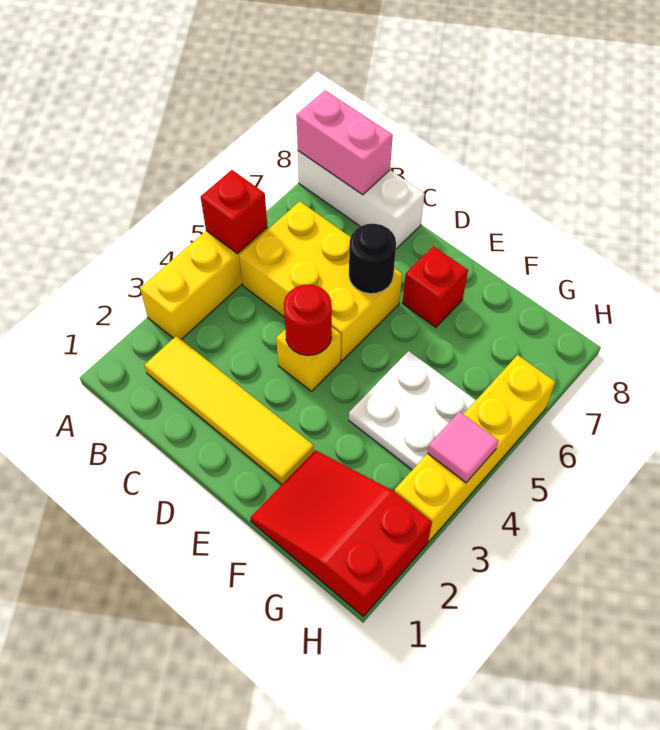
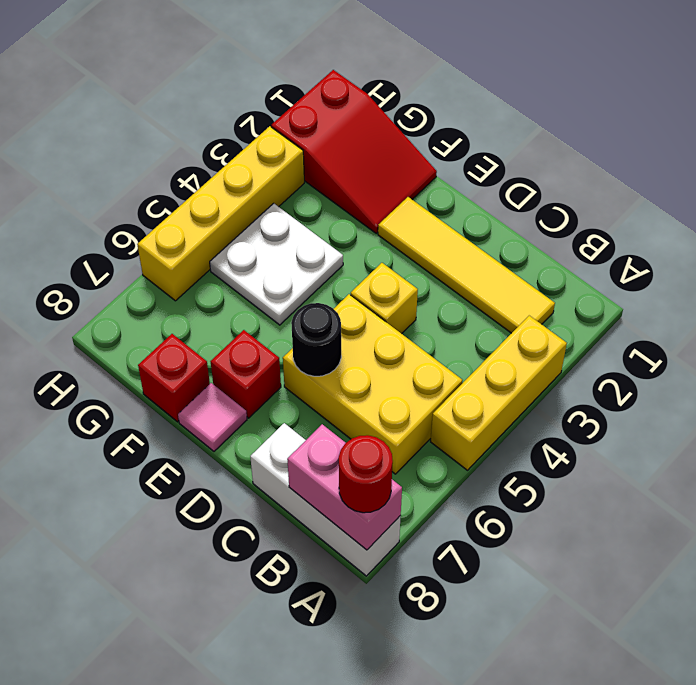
red 1x1 brick [201,170,267,254] -> red 1x1 brick moved to [138,334,210,422]
red 1x1 round brick [284,284,332,355] -> red 1x1 round brick moved to [339,435,393,513]
pink 1x1 tile [428,411,499,483] -> pink 1x1 tile moved to [178,383,247,451]

